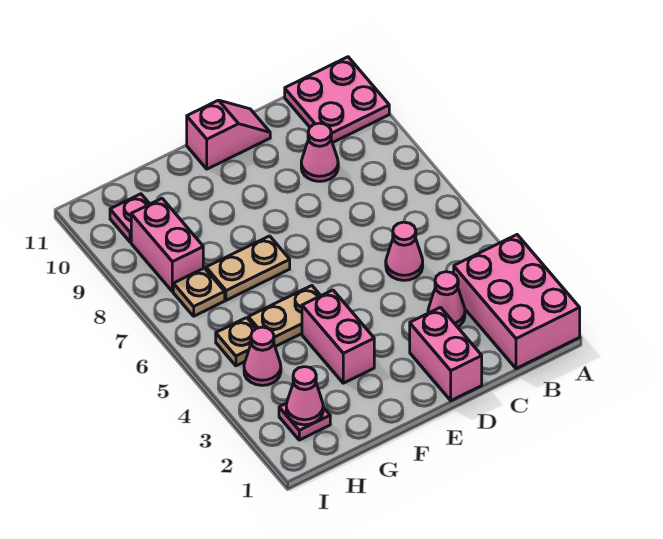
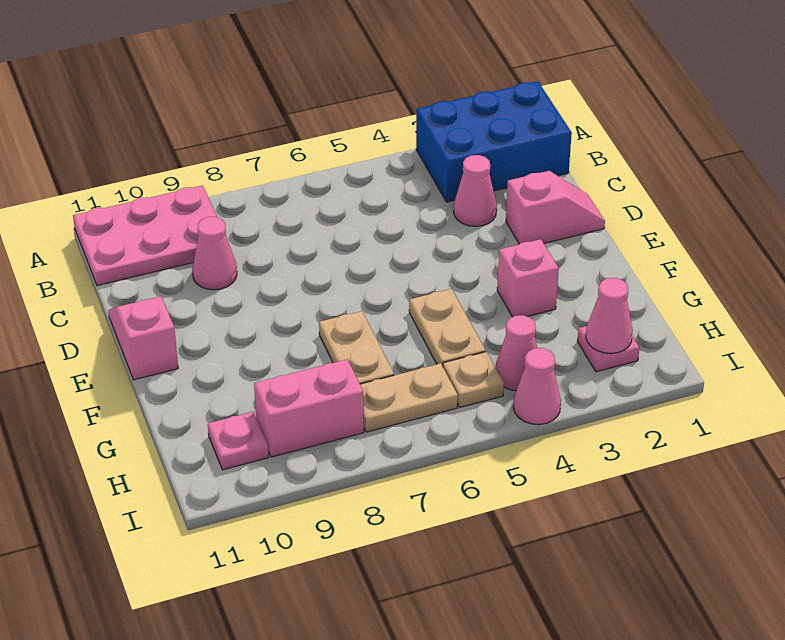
pink 2x3 brick [454,235,580,369] -> blue 2x3 brick [416,81,572,202]
pink 2x2 plate [285,57,389,143] -> pink 2x3 plate [73,186,217,285]
pink 1x1 cone [386,222,423,280] -> pink 1x1 cone moved to [513,348,561,425]
pink 1x2 brick [410,307,482,401] -> pink 1x2 slope [506,171,605,244]
pink 1x2 brick [302,290,374,383] -> pink 1x1 brick [497,239,559,317]
tan 1x1 plate [173,268,225,316] -> tan 1x2 plate [360,363,458,432]

